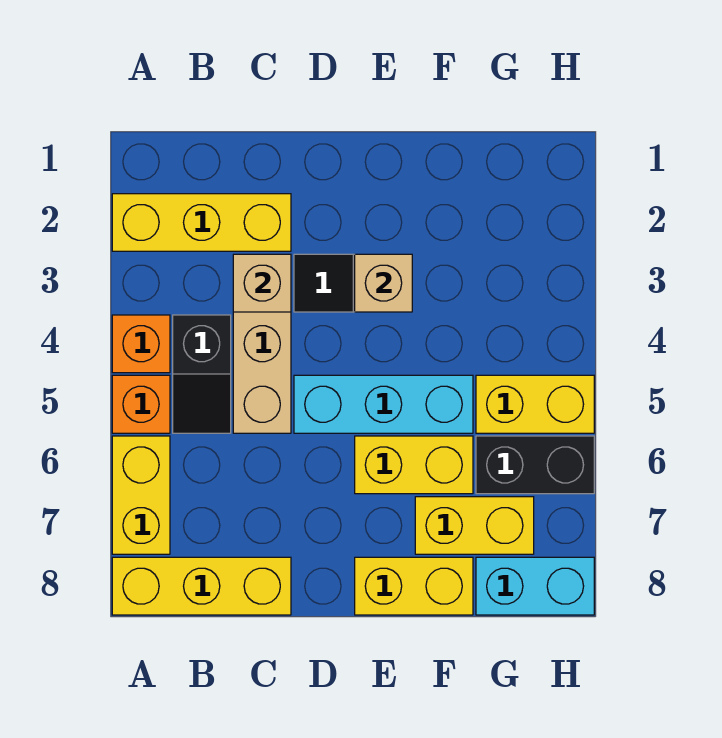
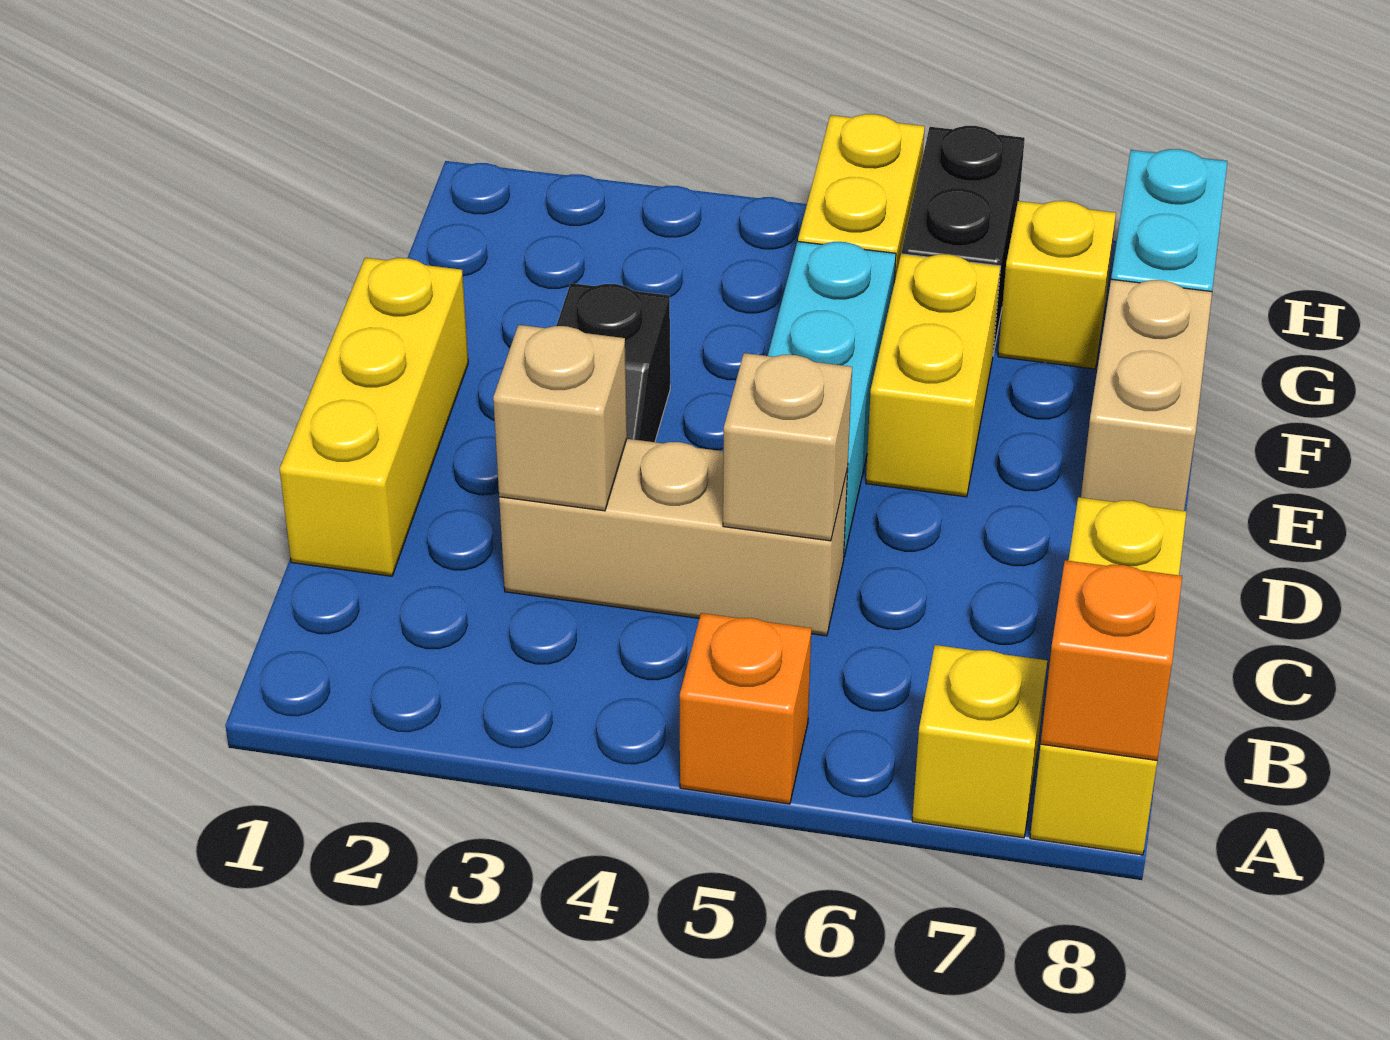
yellow 1x3 brick [112,194,291,251] -> yellow 1x3 brick moved to [280,258,468,576]
orange 1x1 brick [112,315,170,373] -> orange 1x1 brick moved to [1041,560,1182,760]
yellow 1x2 brick [112,436,170,554] -> yellow 1x1 brick [912,645,1047,838]
black 1x2 slope [173,315,231,433] -> none
tan 1x1 brick [355,254,412,312] -> tan 1x1 brick moved to [723,353,852,541]
yellow 1x2 brick [355,557,473,615] -> tan 1x2 brick [1081,279,1212,511]
yellow 1x2 brick [415,497,534,554] -> yellow 1x1 brick [998,201,1116,369]

